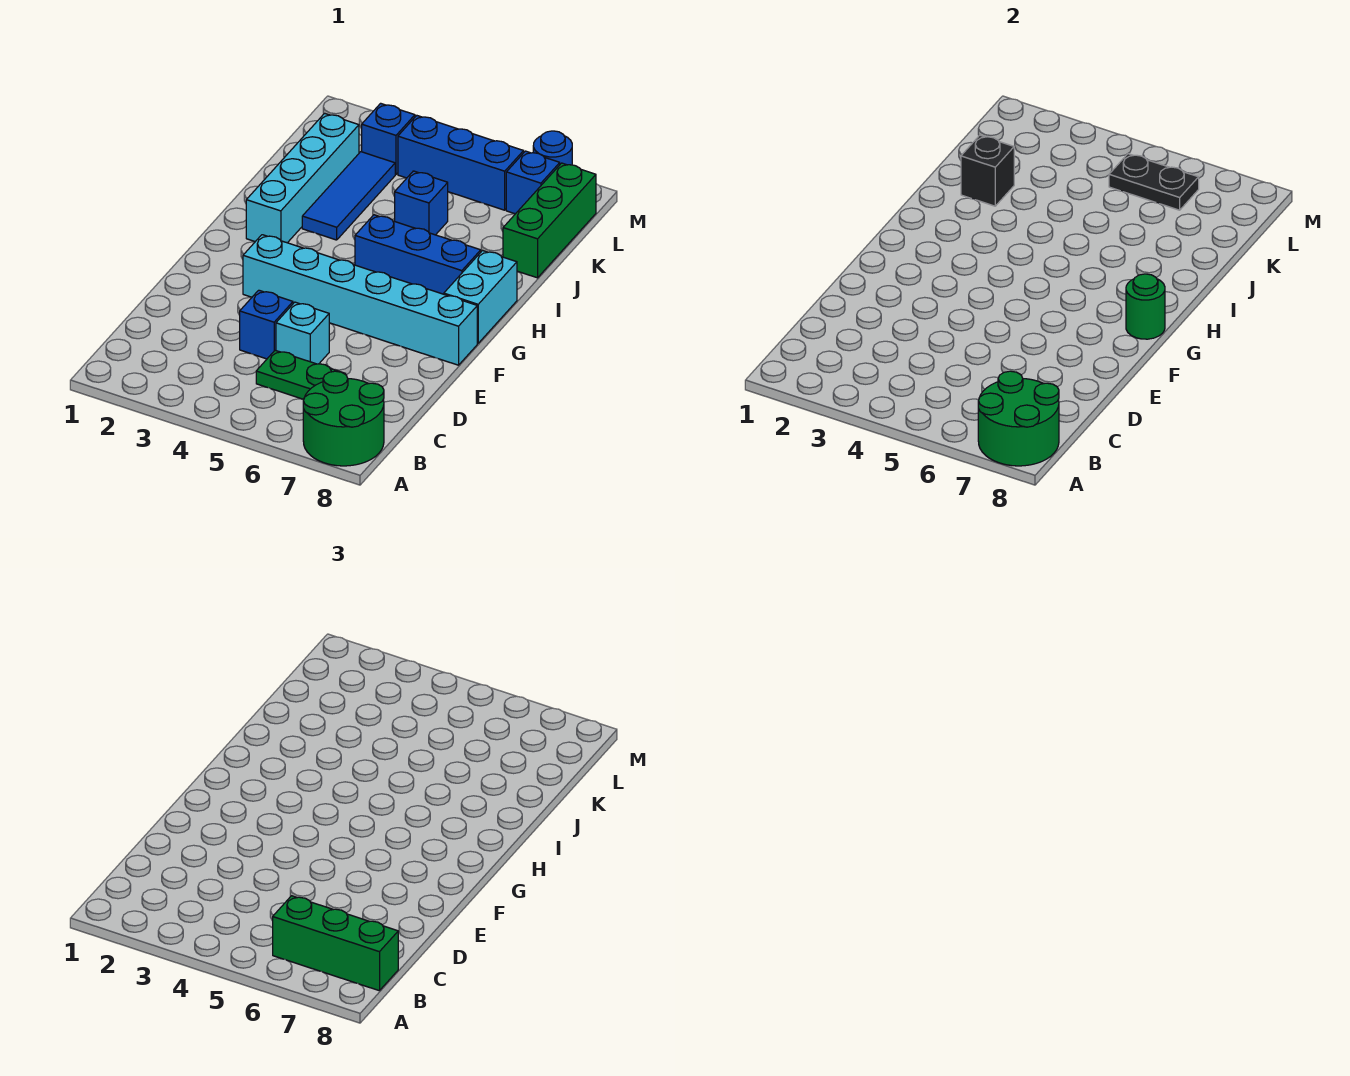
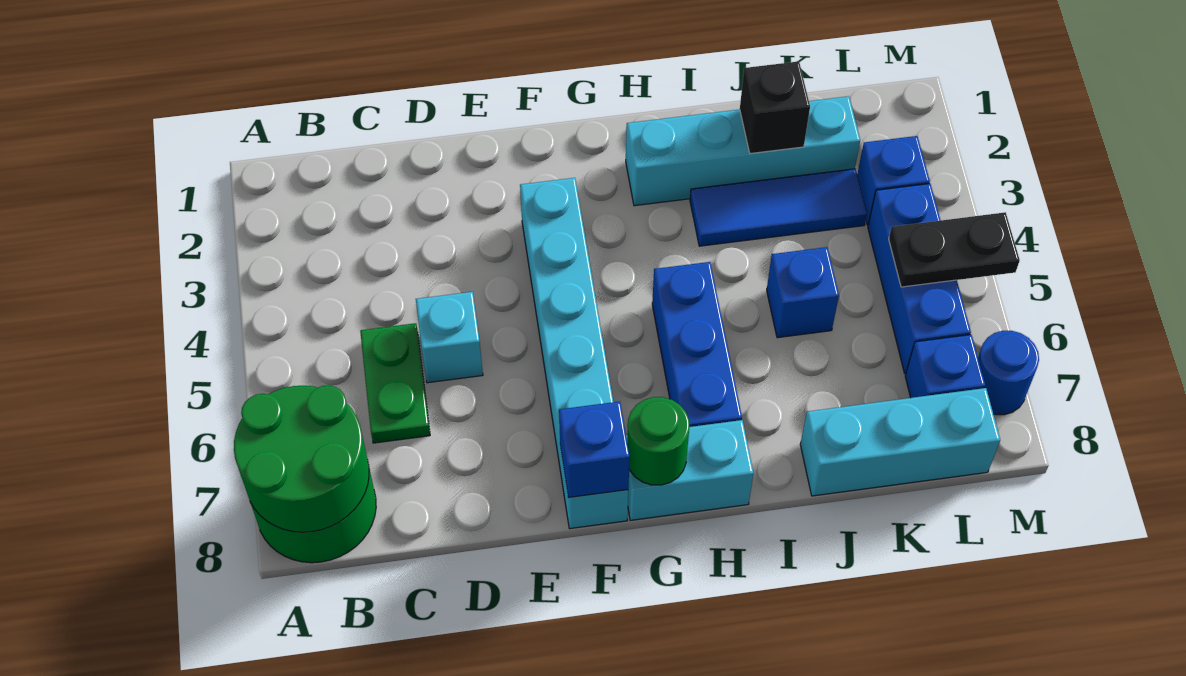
green 1x3 brick [273,896,398,991] -> none
blue 1x1 brick [240,290,293,359] -> blue 1x1 brick moved to [559,402,630,498]
green 1x3 brick [503,163,596,278] -> cyan 1x3 brick [800,388,1000,496]
black 1x2 plate [1109,154,1199,210] -> black 1x2 plate turned to [889,212,1020,287]

